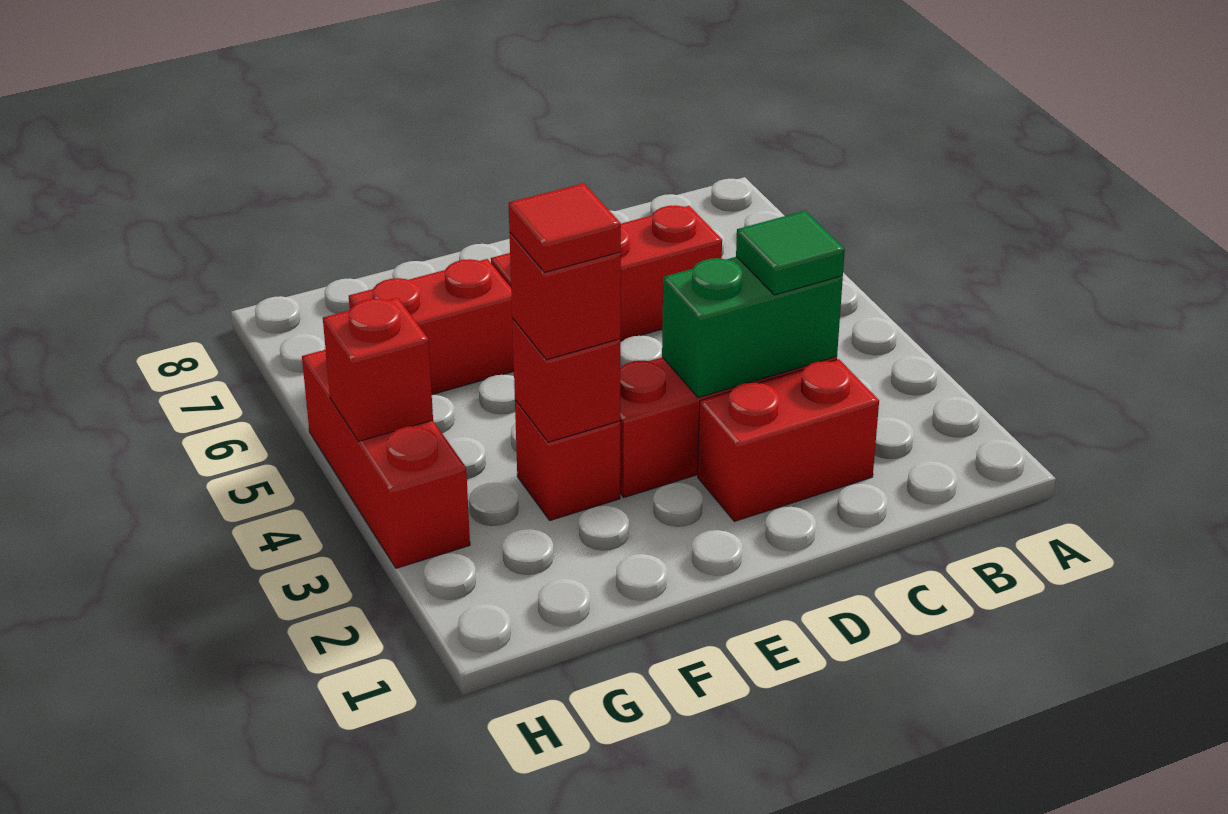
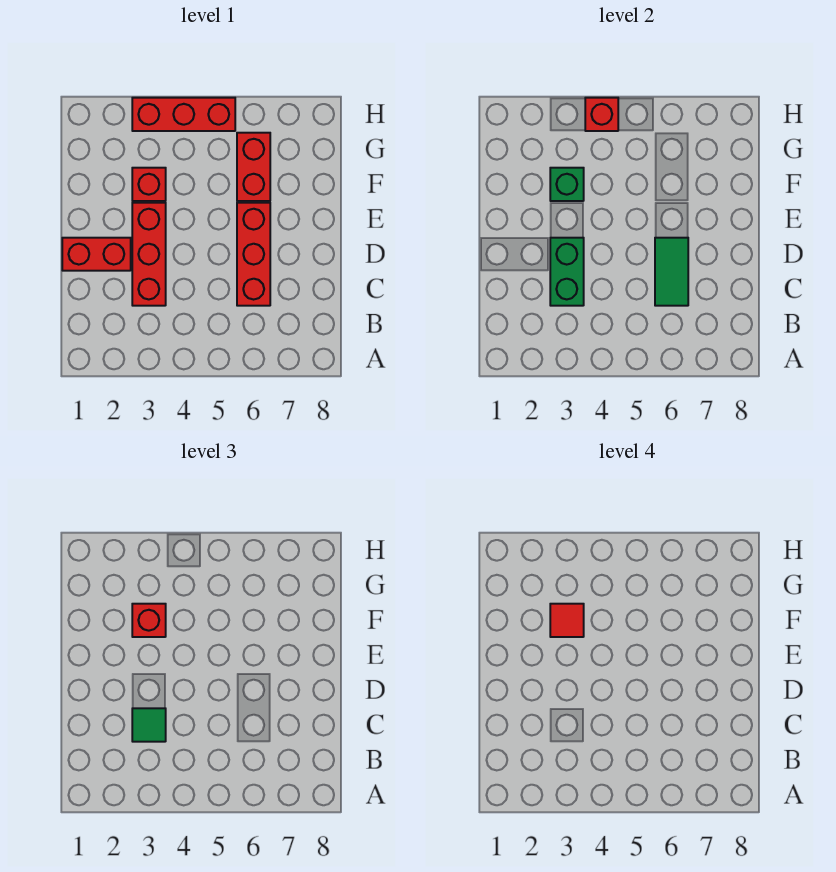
red 1x2 brick [698,359,879,521] -> red 1x2 brick turned to [62,238,131,271]
none -> green 1x2 tile [655,238,688,306]
red 1x1 brick [512,319,620,442] -> green 1x1 brick [550,168,584,201]

